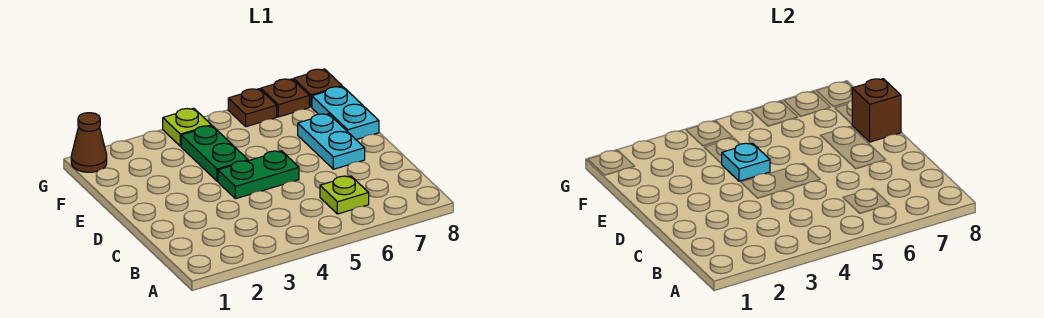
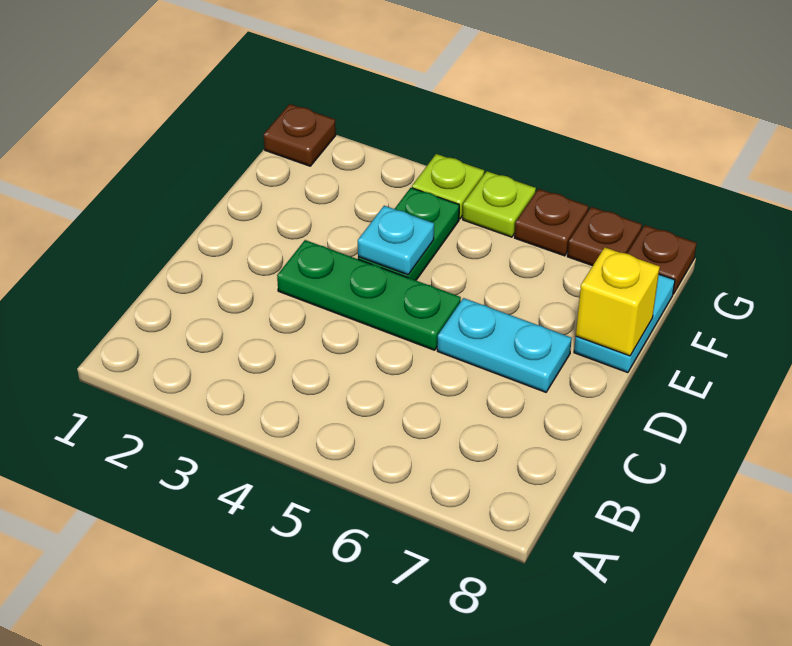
lime 1x1 plate [320,176,369,214] -> lime 1x1 plate moved to [463,171,536,237]
green 1x2 plate [218,151,299,199] -> green 1x3 plate [277,240,461,350]
cyan 1x2 plate [298,114,365,169] -> cyan 1x2 plate turned to [437,298,572,392]
brown 1x1 brick [852,79,901,142] -> yellow 1x1 brick [576,247,660,356]
brown 1x1 cone [71,113,107,172] -> brown 1x1 plate [264,104,336,166]

